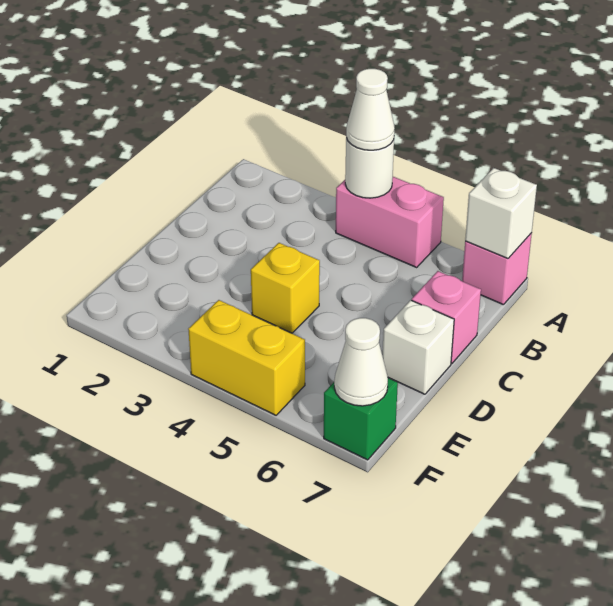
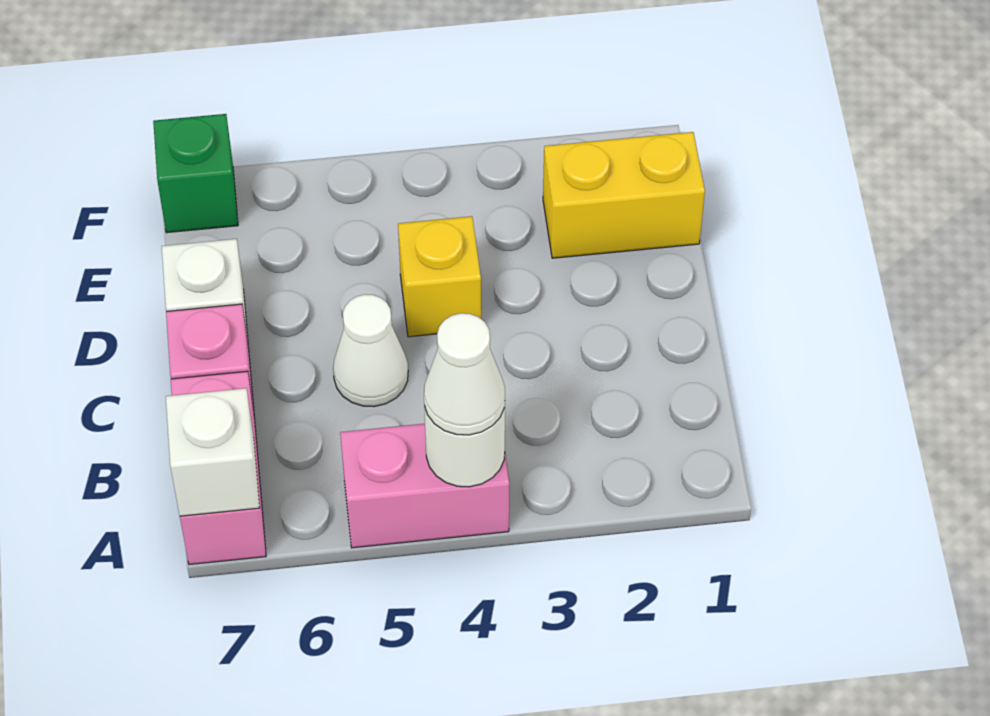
pink 1x1 brick [462,233,532,305] -> pink 1x2 brick [171,371,266,565]
yellow 1x2 brick [188,300,305,415] -> yellow 1x2 brick moved to [543,132,705,258]
white 1x1 cone [334,318,388,406] -> white 1x1 cone moved to [333,294,408,407]

